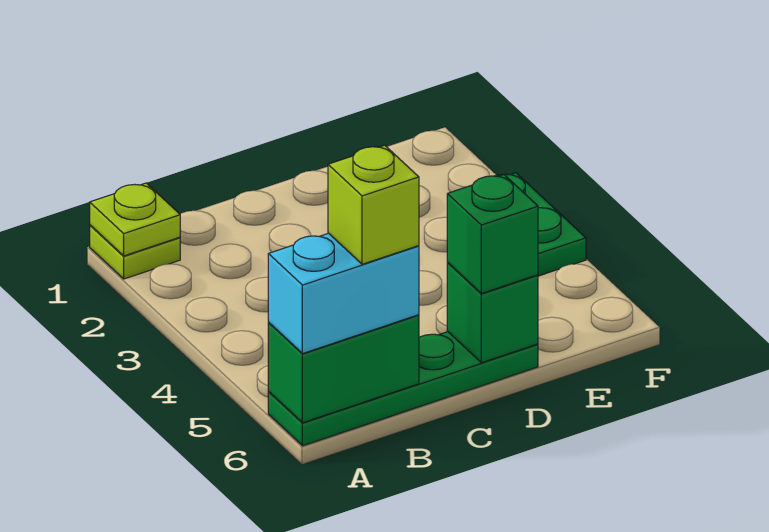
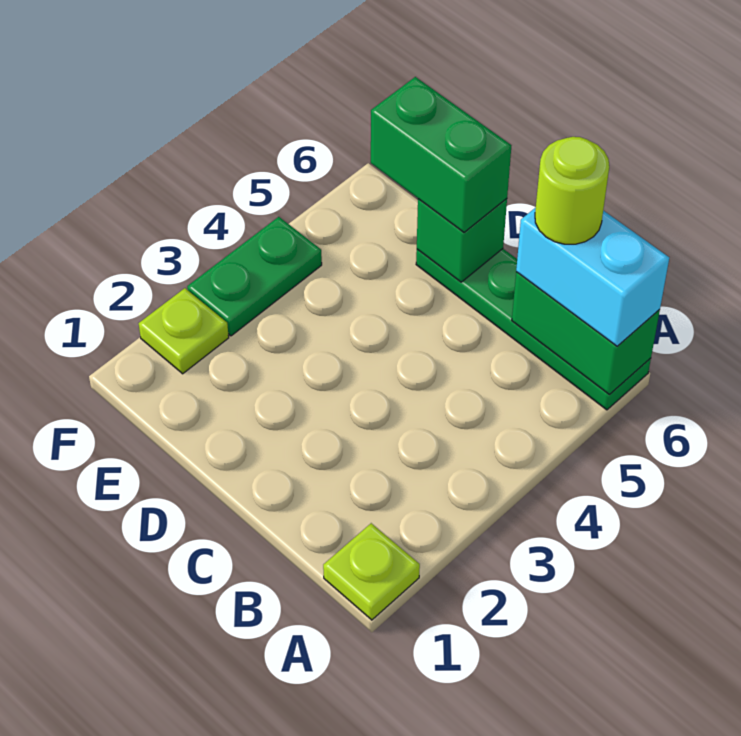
lime 1x1 plate [90,183,180,256] -> lime 1x1 plate moved to [139,288,229,374]
lime 1x1 brick [328,145,419,264] -> lime 1x1 round brick [535,137,609,244]
green 1x1 brick [447,175,538,294] -> green 1x2 brick [371,77,512,232]

